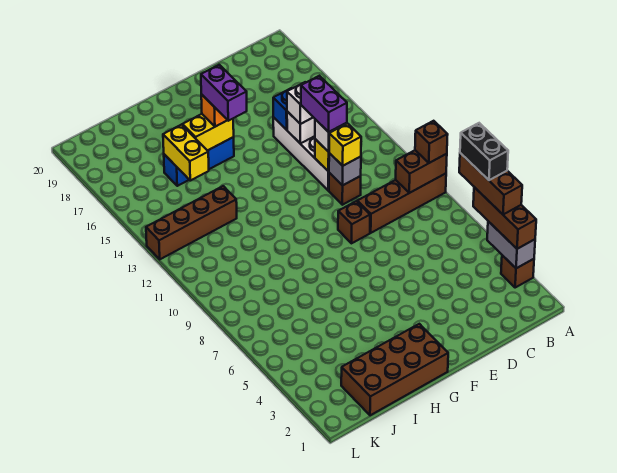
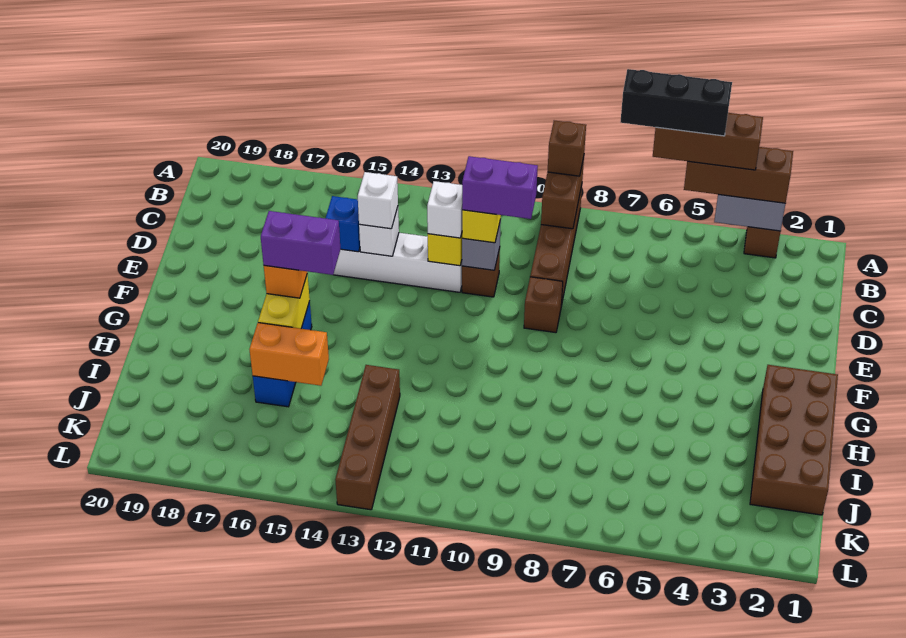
black 1x2 brick [460,123,508,180] -> black 1x3 brick [621,69,732,136]
purple 1x2 brick [301,76,347,132] -> purple 1x2 brick moved to [462,156,538,219]
yellow 1x2 brick [163,125,209,181] -> orange 1x2 brick [249,323,329,386]

